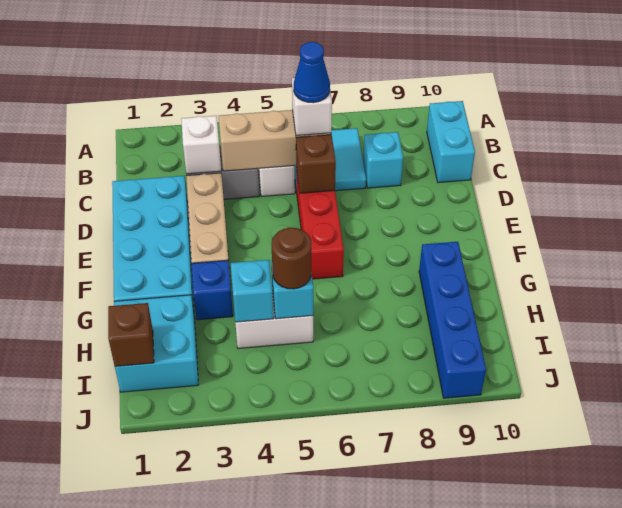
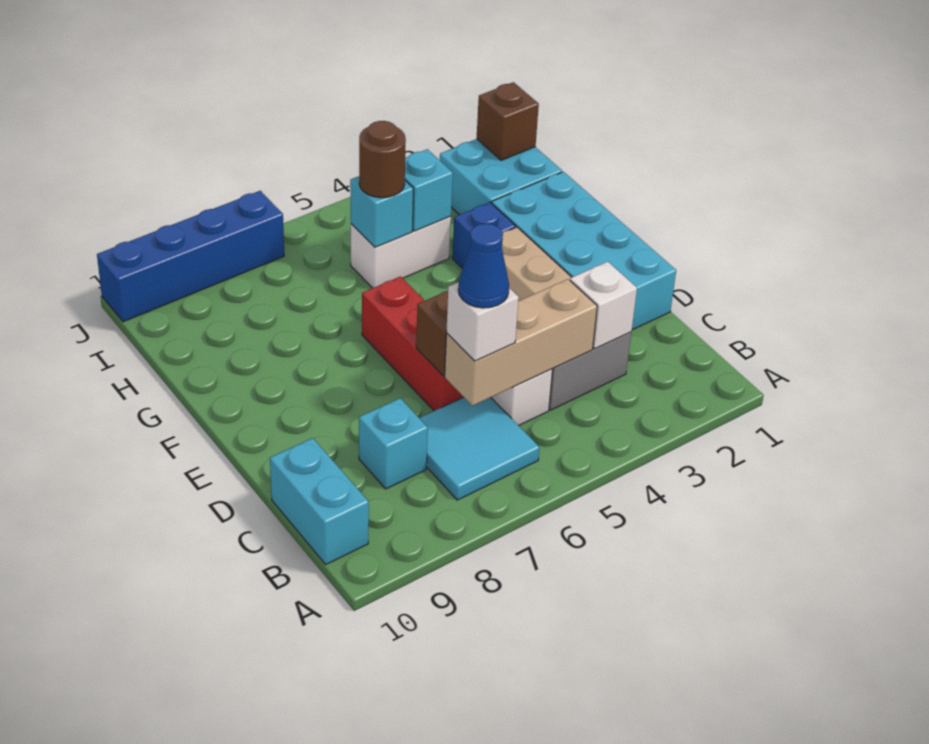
blue 1x4 brick [419,242,486,398] -> blue 1x4 brick turned to [97,191,284,322]

